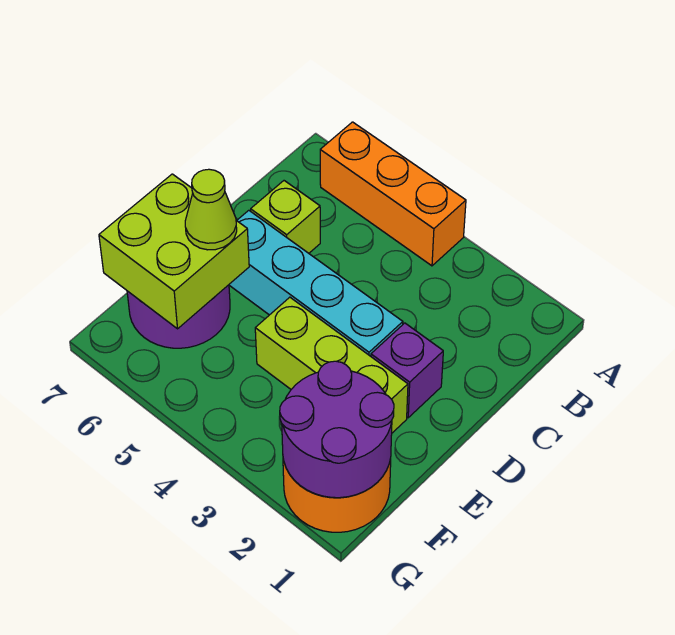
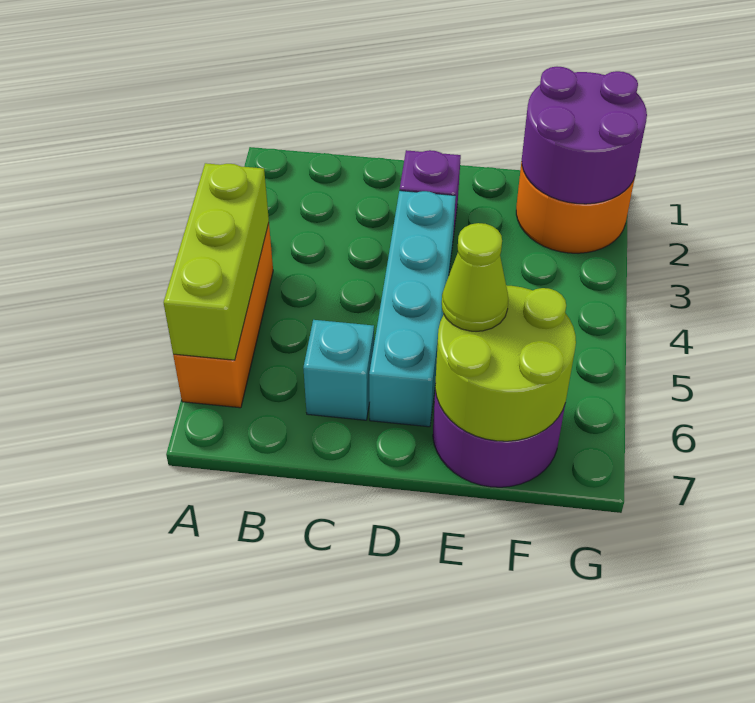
lime 1x1 brick [251,181,320,253] -> cyan 1x1 brick [303,320,374,420]
lime 1x3 brick [255,297,408,433] -> lime 1x3 brick moved to [164,163,269,360]
lime 2x2 brick [99,174,249,329] -> lime 2x2 round brick [435,285,576,441]

